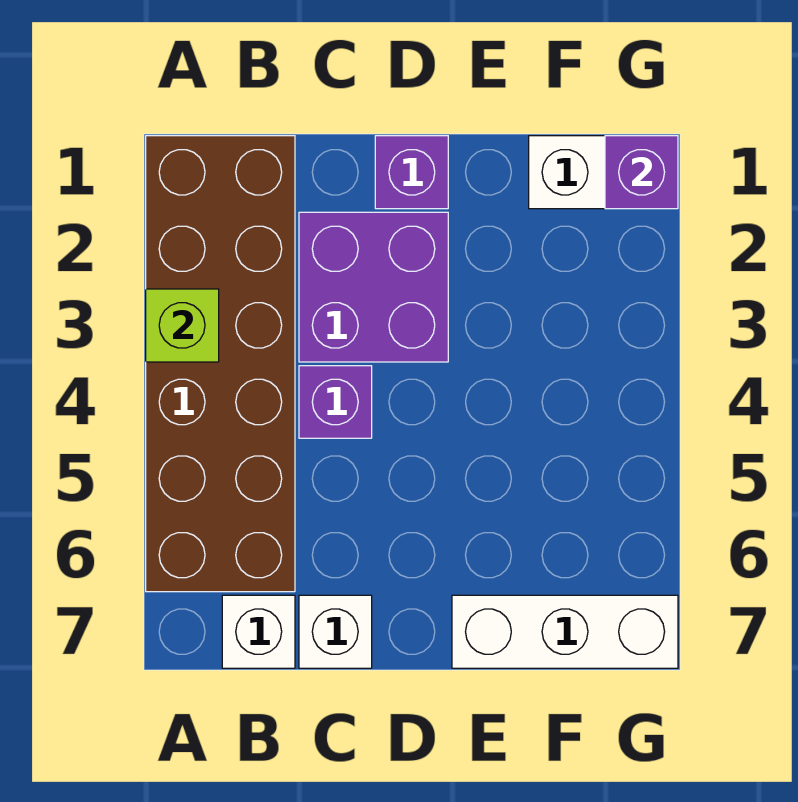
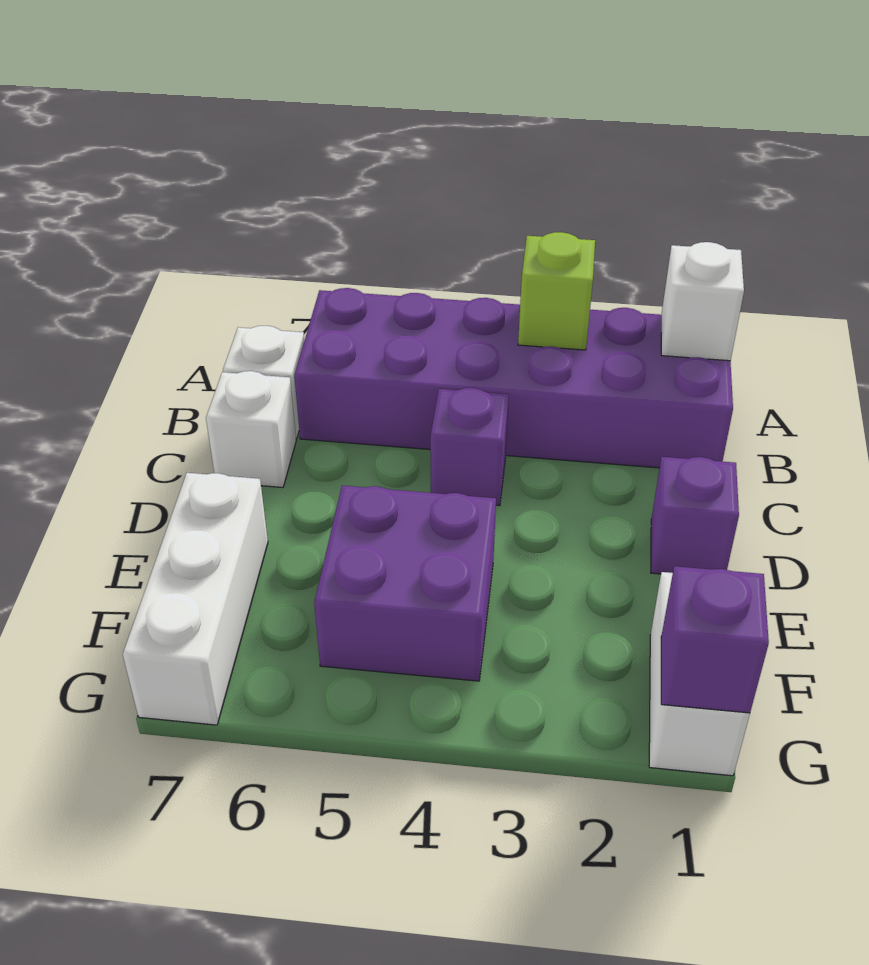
brown 2x6 brick [146,136,295,592] -> purple 2x6 brick [294,288,733,468]
none -> white 1x1 brick [661,242,744,361]
purple 2x2 brick [299,212,448,362] -> purple 2x2 brick moved to [314,485,496,681]

